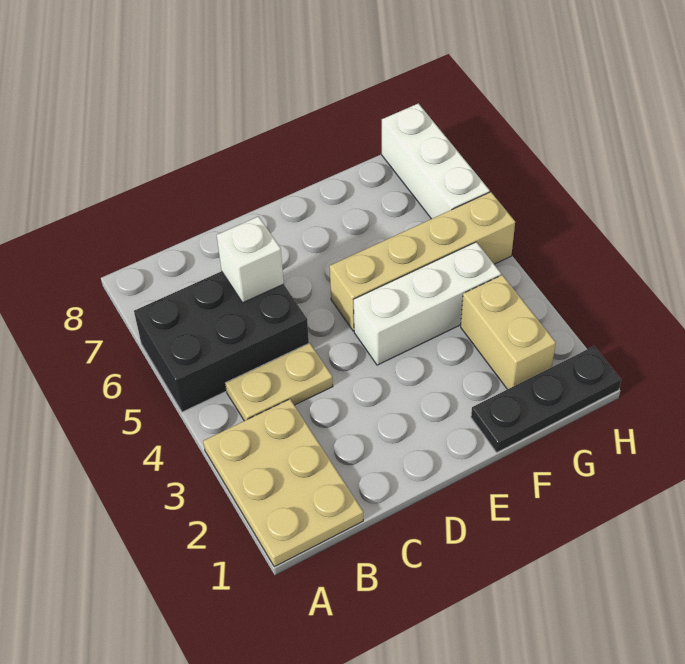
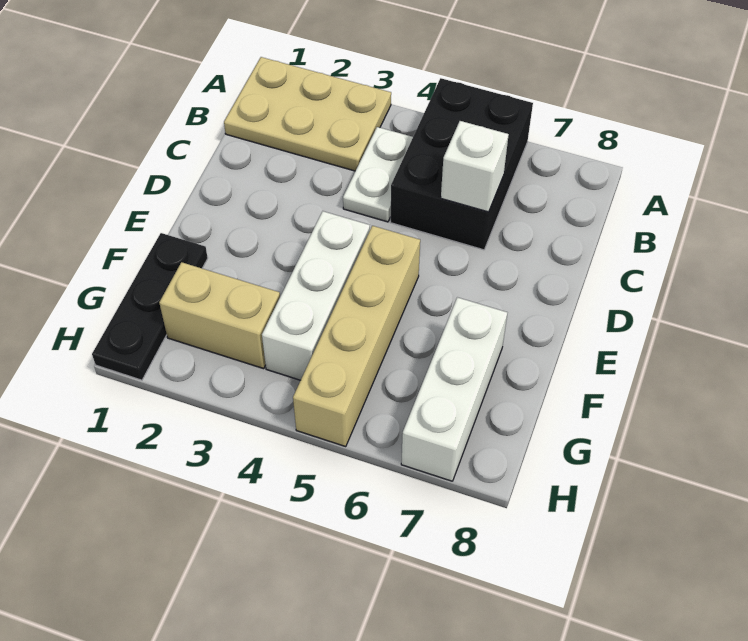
tan 1x2 plate [226,343,333,421] -> white 1x2 plate [343,127,413,222]
white 1x3 brick [382,103,490,219] -> white 1x3 brick turned to [401,297,507,481]

